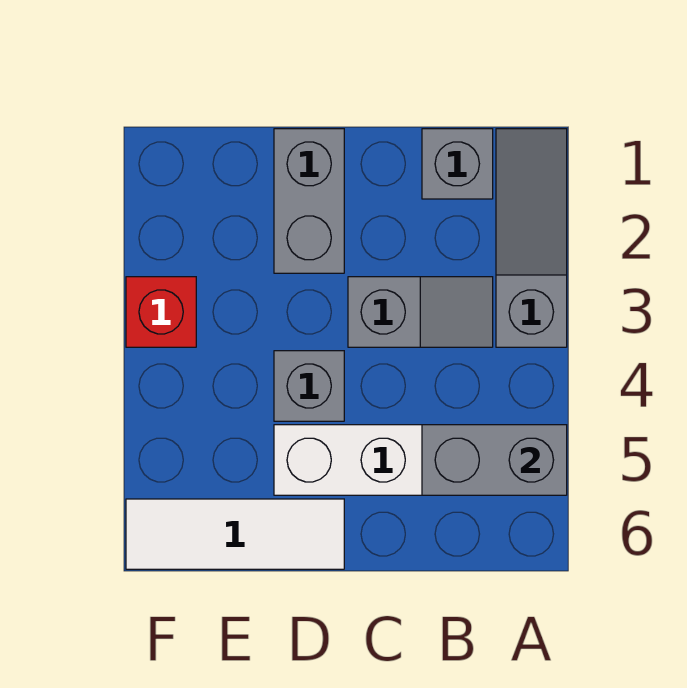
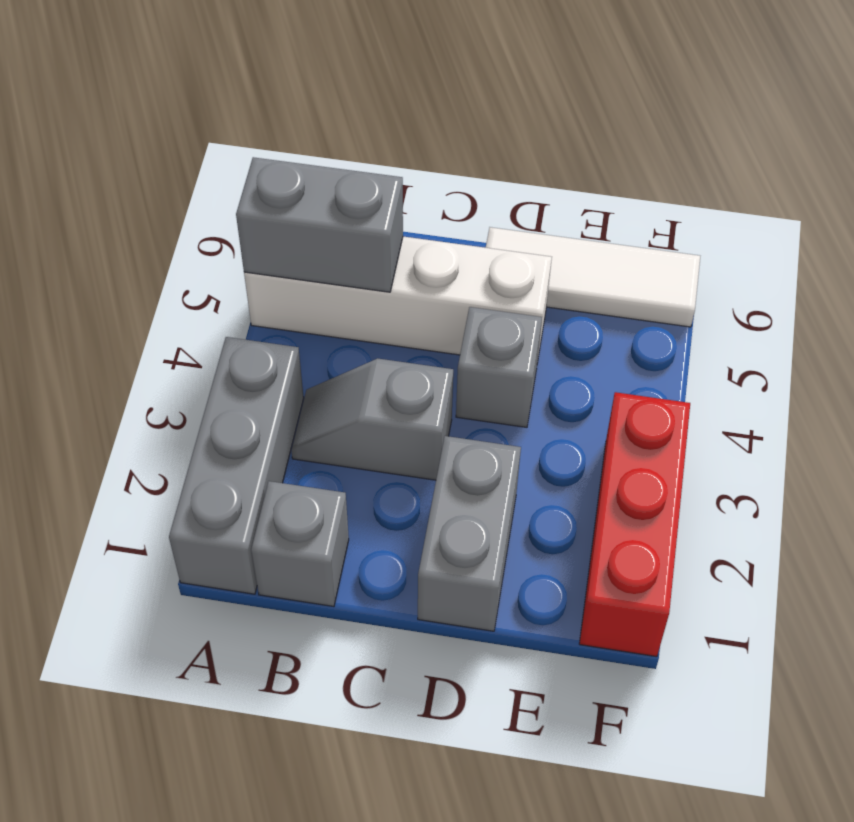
grey 1x3 slope [496,129,567,347] -> grey 1x3 brick [169,337,304,594]
red 1x1 brick [126,277,196,347] -> red 1x3 brick [579,392,690,657]

